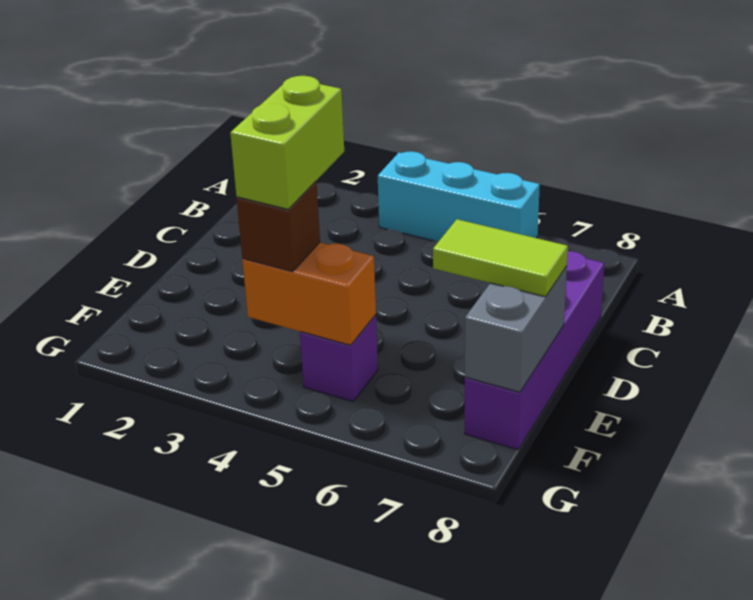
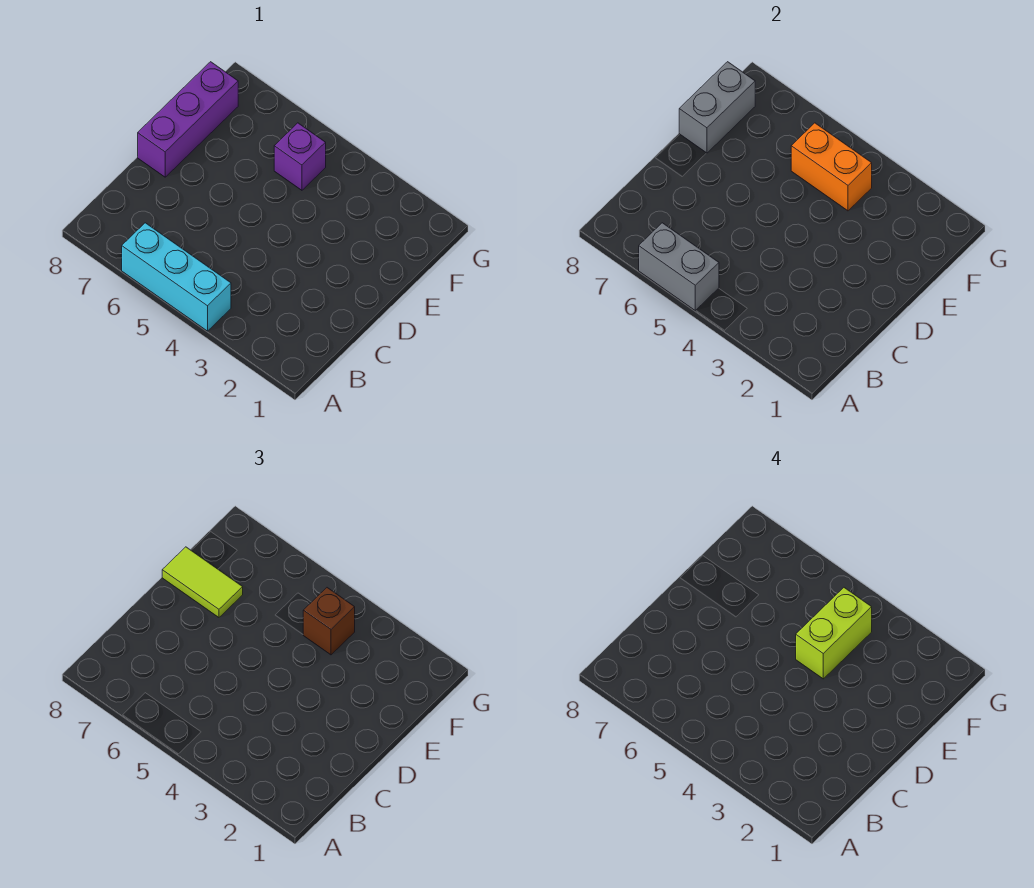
none -> grey 1x2 brick [639,223,719,311]
purple 1x4 brick [465,251,604,450] -> purple 1x3 brick [138,62,238,177]

